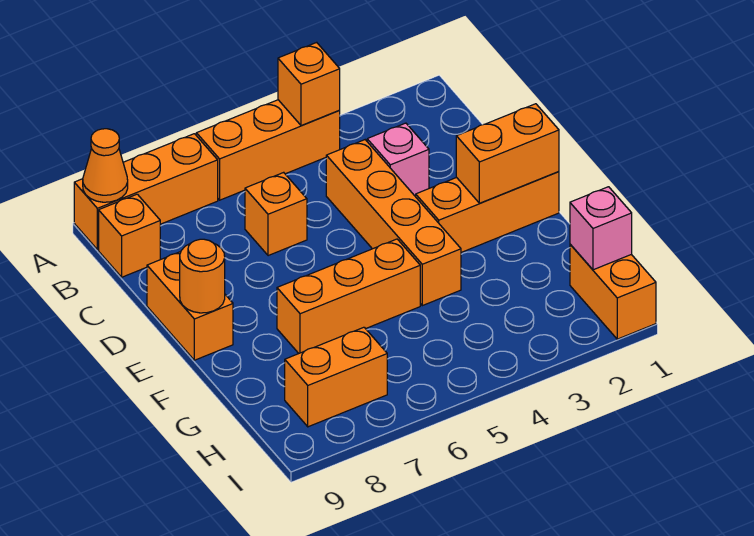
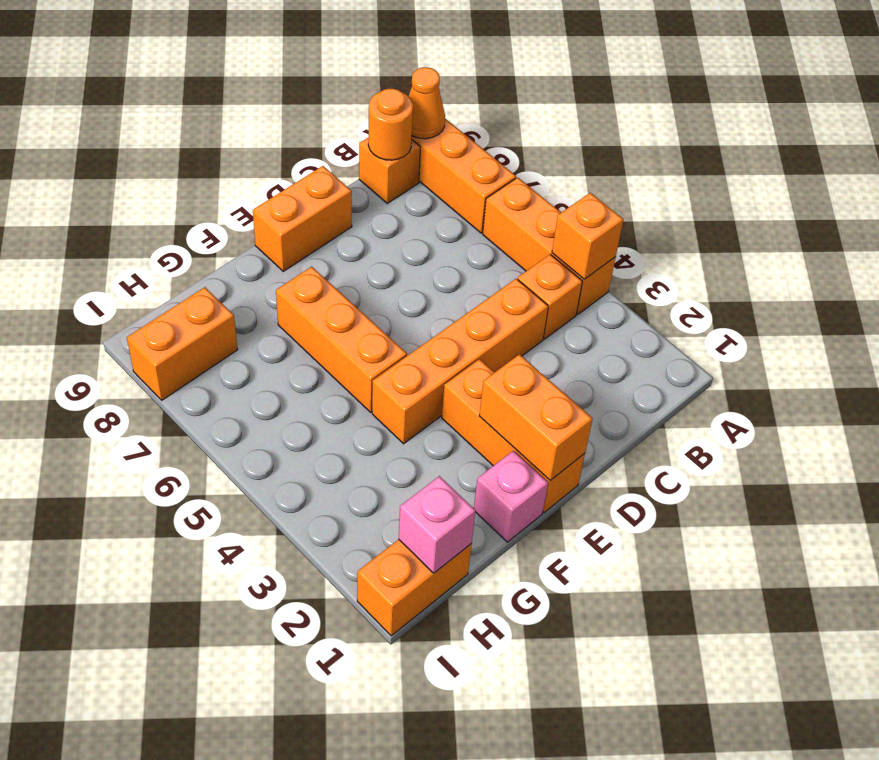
pink 1x1 brick [367,123,429,196] -> pink 1x1 brick moved to [474,451,548,542]
orange 1x1 brick [245,172,307,256] -> orange 1x1 brick moved to [518,254,582,339]
orange 1x1 round brick [180,239,225,313] -> orange 1x1 round brick moved to [368,89,413,160]
orange 1x2 brick [285,327,387,427] -> orange 1x2 brick turned to [127,287,238,400]

